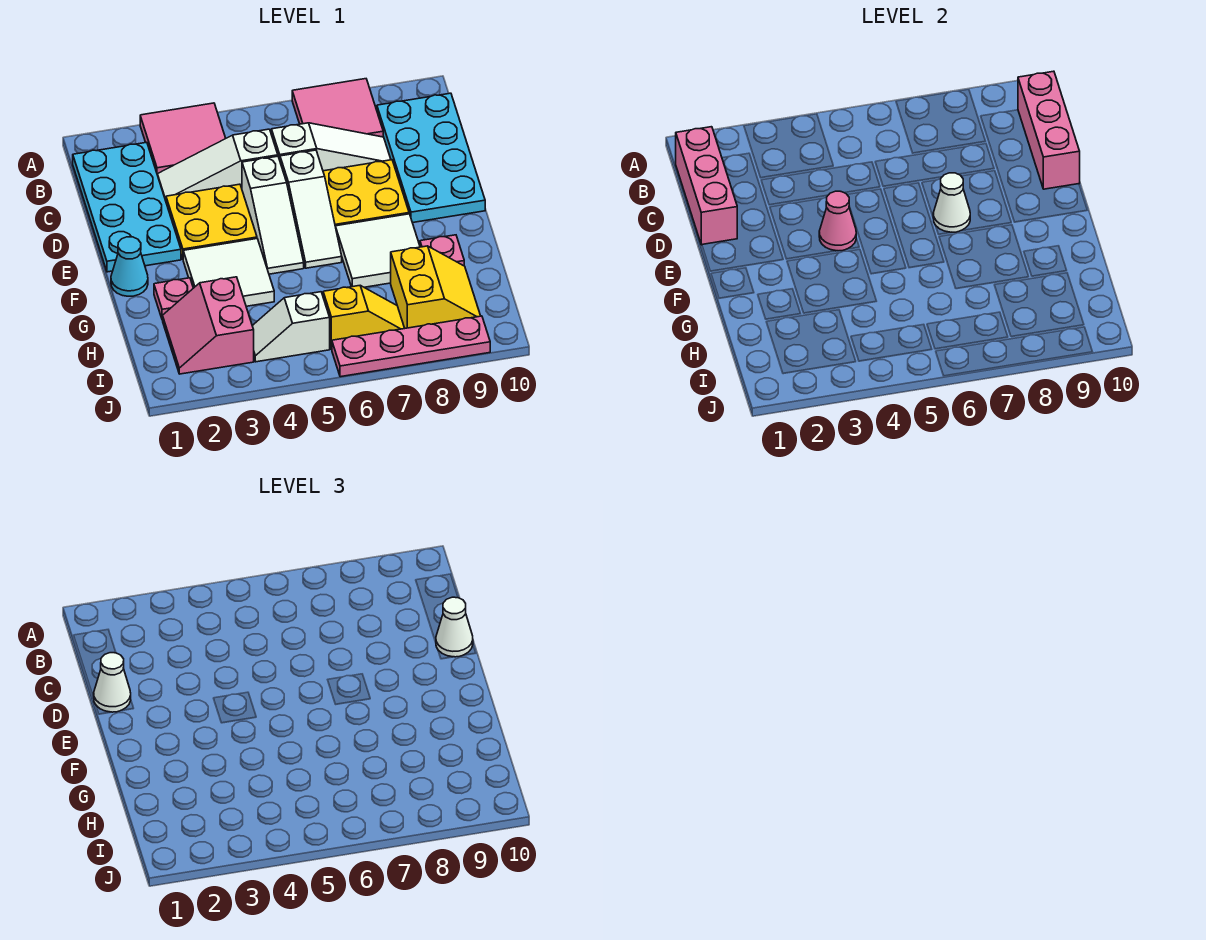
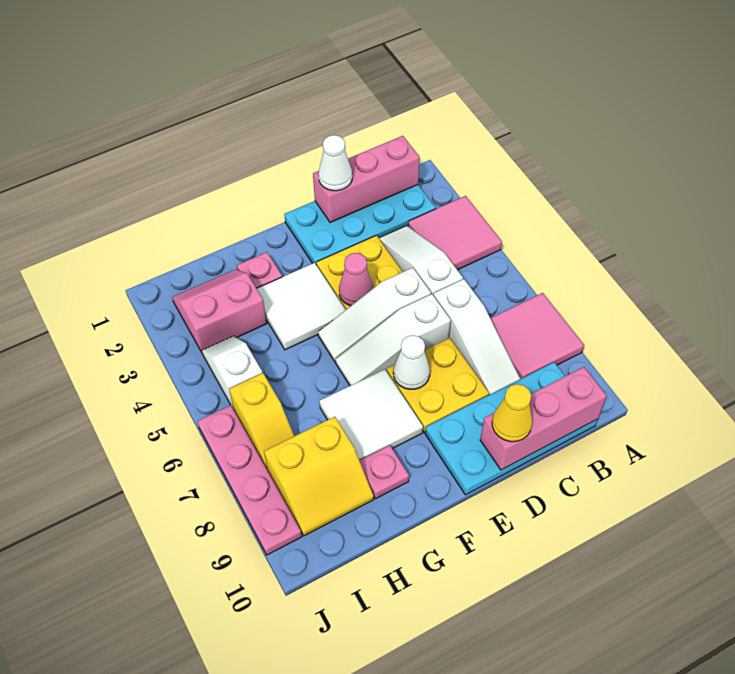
white 1x1 cone [436,597,473,657] -> yellow 1x1 cone [492,384,532,442]
cyan 1x1 cone [111,237,148,296] -> none

